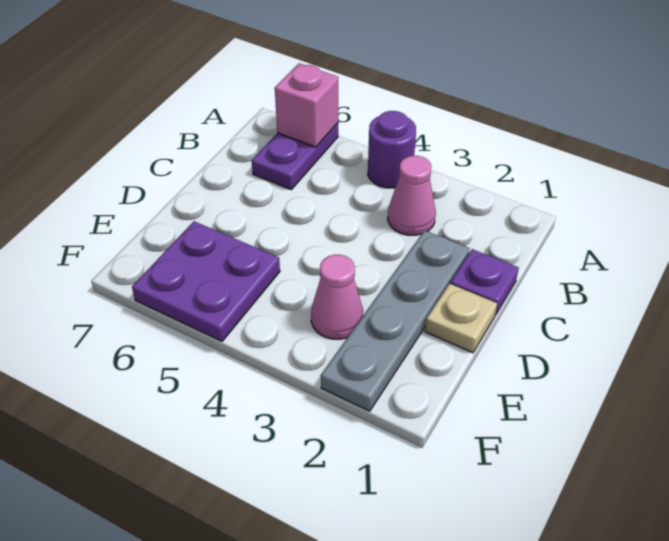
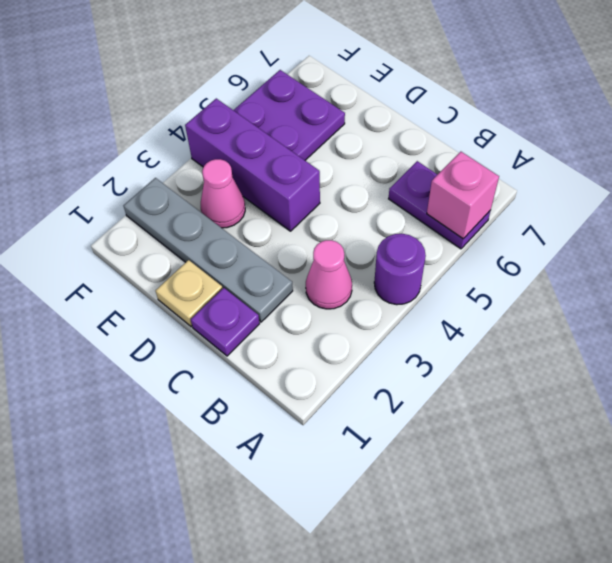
none -> purple 1x3 brick [185,99,320,231]

